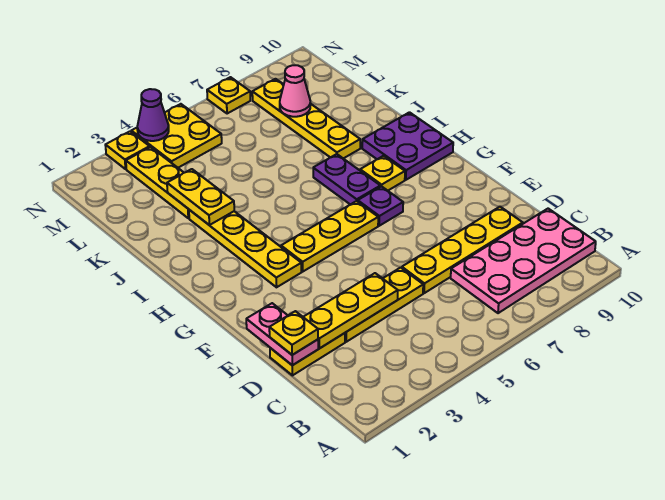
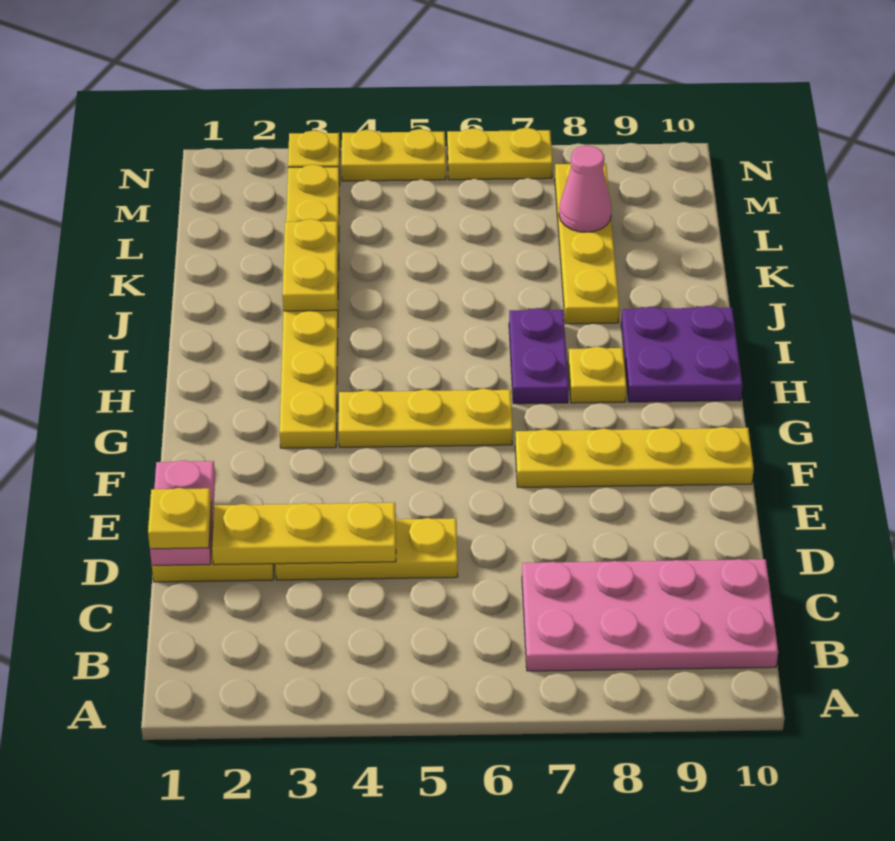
yellow 1x4 plate [402,207,523,293] -> yellow 1x4 plate moved to [515,427,754,487]
purple 1x1 plate [358,186,403,226] -> none
yellow 2x2 plate [131,104,222,168] -> yellow 1x2 plate [342,129,446,181]
purple 1x1 cone [137,89,169,141] -> none
yellow 1x1 plate [207,77,250,114] -> yellow 1x2 plate [447,128,553,180]

